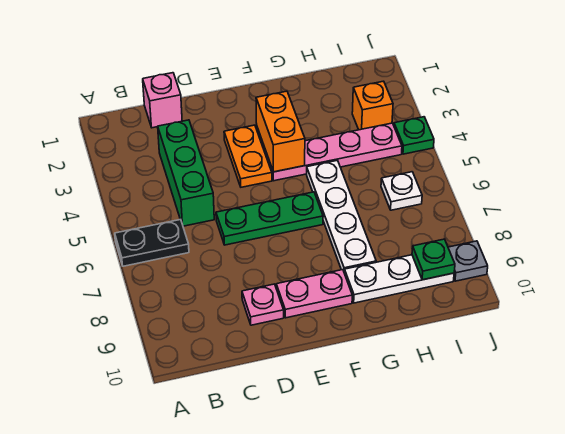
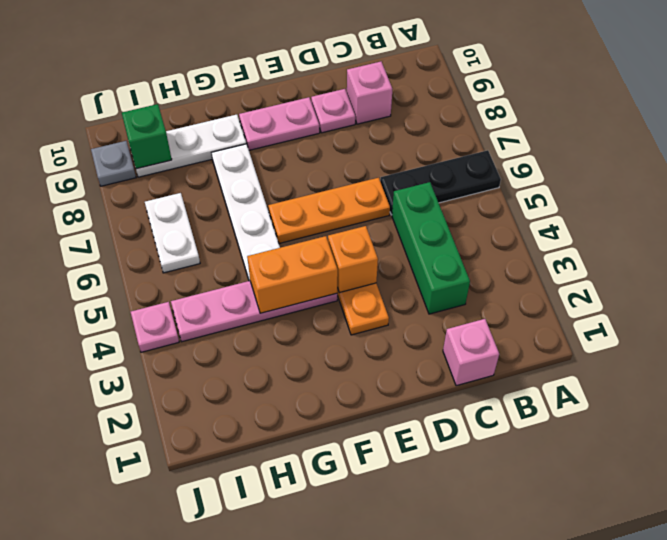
black 1x2 plate [115,219,189,266] -> black 1x3 plate [380,150,501,215]
none -> pink 1x1 brick [347,62,392,124]
green 1x3 plate [216,192,323,245] -> orange 1x3 plate [268,178,390,243]
orange 1x2 brick [256,91,305,172] -> orange 1x2 brick turned to [247,236,338,313]
orange 1x1 brick [352,81,393,130] -> orange 1x1 brick moved to [328,226,378,293]
white 1x1 plate [381,172,422,210] -> white 1x2 plate [145,193,200,273]
green 1x1 plate [412,239,455,280] -> green 1x1 brick [122,104,172,169]
green 1x1 plate [394,117,434,154] -> pink 1x1 plate [131,302,179,352]

